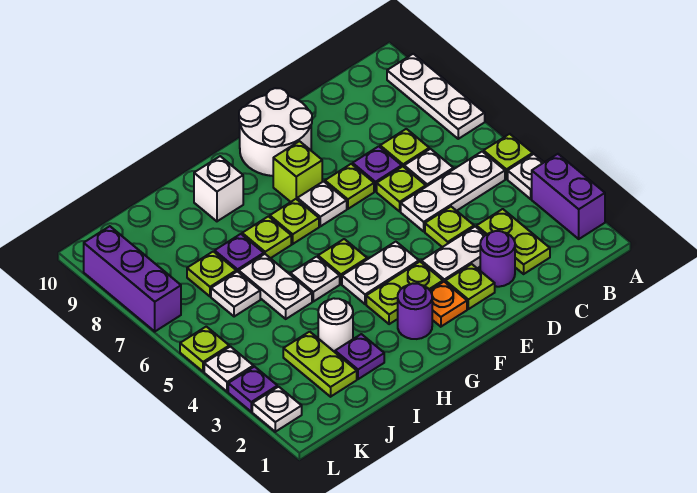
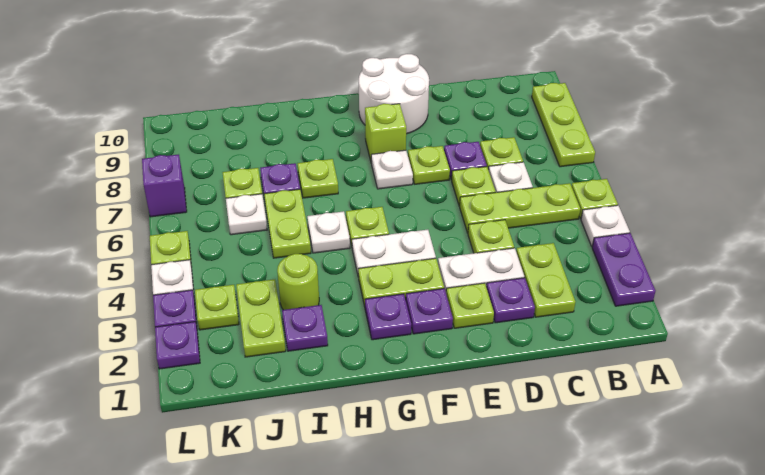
purple 1x2 brick [532,154,605,239] -> purple 1x2 plate [592,233,656,306]
white 1x3 plate [387,54,485,139] -> lime 1x3 plate [532,83,595,167]
white 1x3 plate [401,152,505,231] -> lime 1x3 plate [460,183,580,233]
purple 1x1 round brick [480,231,515,287] -> purple 1x1 plate [486,278,535,323]
orange 1x1 plate [430,282,467,327] -> purple 1x1 plate [406,289,453,334]
purple 1x1 round brick [398,284,432,339] -> purple 1x1 plate [365,294,411,340]
lime 1x1 plate [270,199,319,244] -> lime 1x1 plate moved to [195,285,239,330]
white 1x1 brick [194,156,243,221] -> none
white 1x1 round brick [318,298,353,352] -> lime 1x1 round brick [277,254,319,310]
white 1x2 plate [239,254,312,319] -> lime 1x2 plate [264,189,311,258]
white 1x1 plate [252,387,302,432] -> purple 1x1 plate [155,322,200,369]
purple 1x3 brick [84,226,181,331] -> purple 1x1 brick [142,154,187,217]

